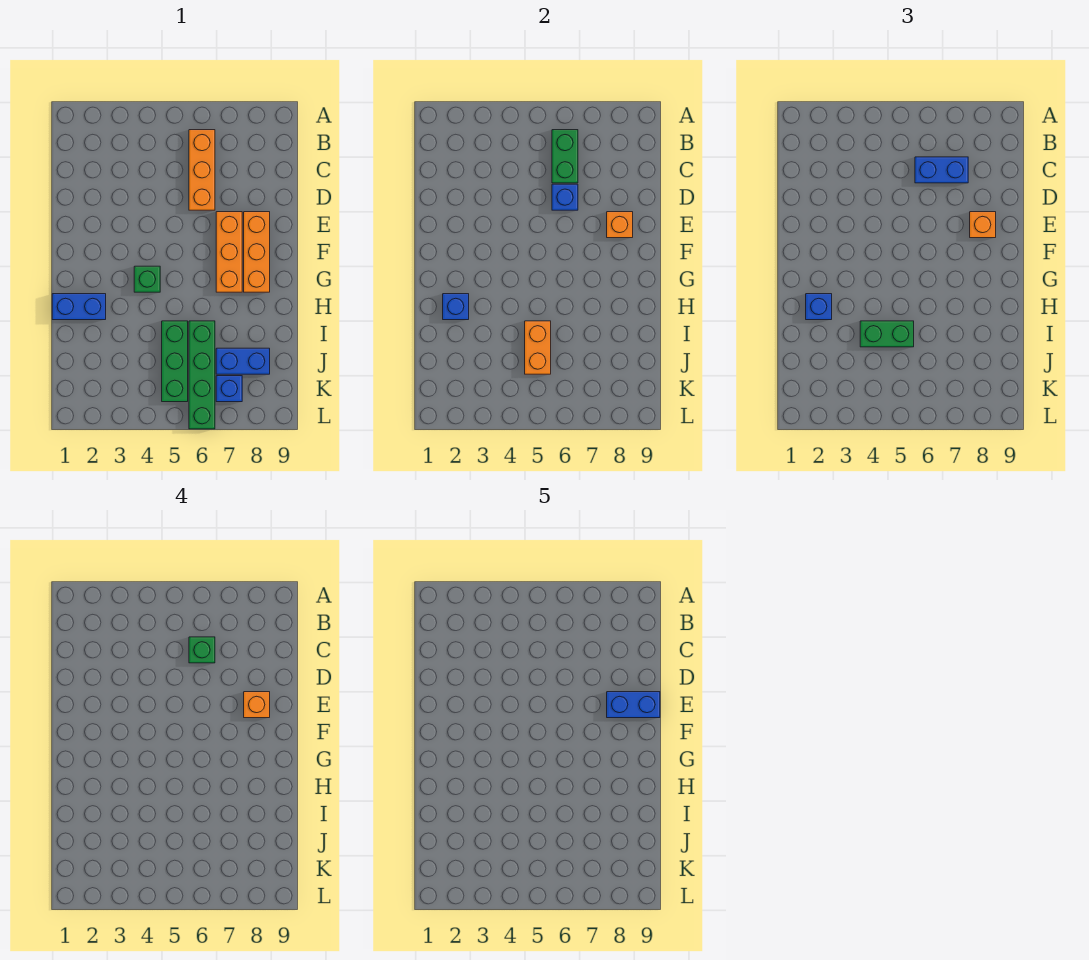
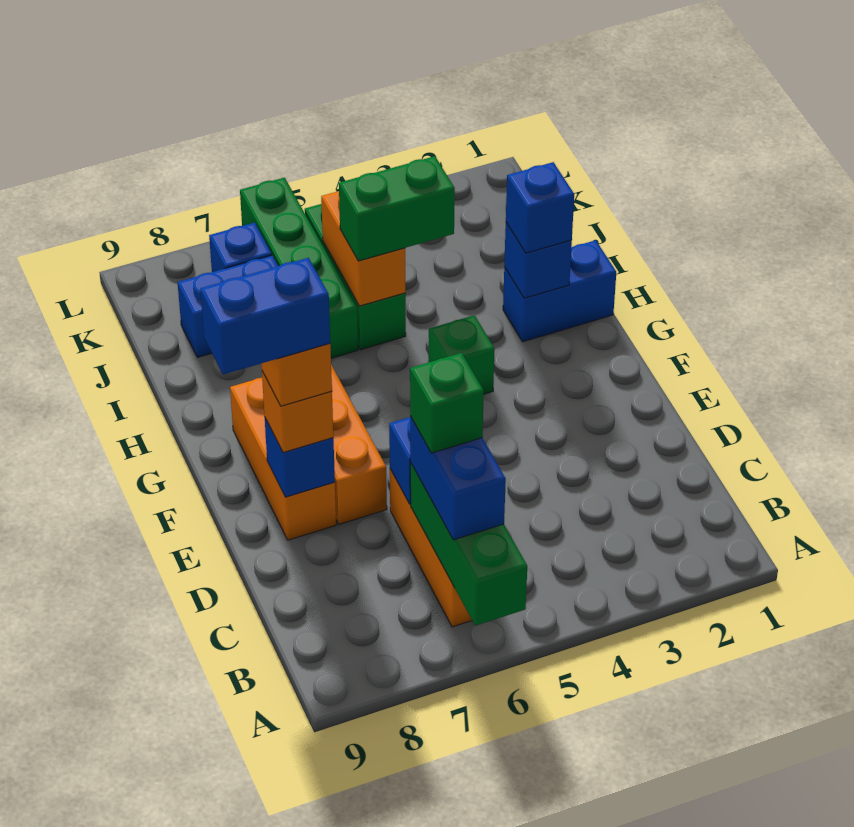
green 1x2 brick [552,130,578,183] -> green 1x3 brick [410,462,527,626]
blue 1x2 brick [915,157,968,183] -> blue 1x2 brick turned to [410,416,506,540]
orange 1x1 brick [607,212,633,238] -> blue 1x1 brick [265,418,335,497]

